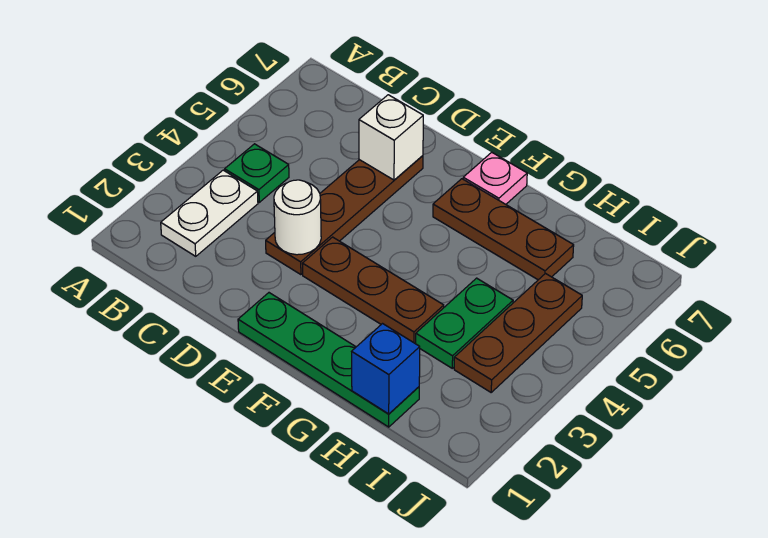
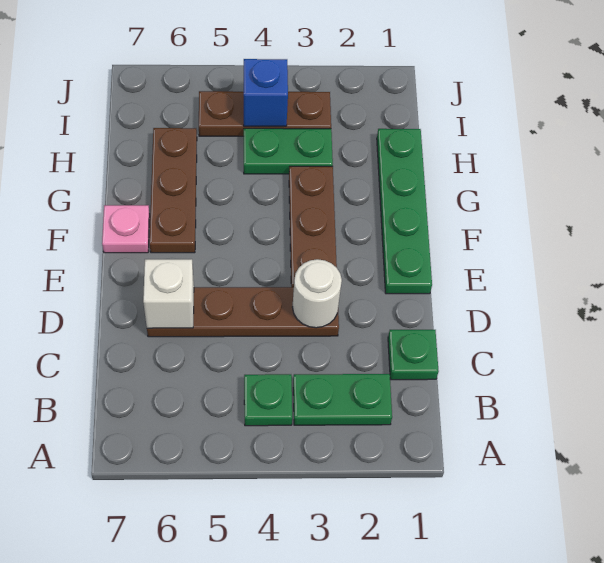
white 1x2 plate [161,170,258,256] -> green 1x2 plate [293,374,392,425]
none -> green 1x1 plate [388,330,439,380]
blue 1x1 brick [352,324,420,414] -> blue 1x1 brick moved to [244,59,288,126]

